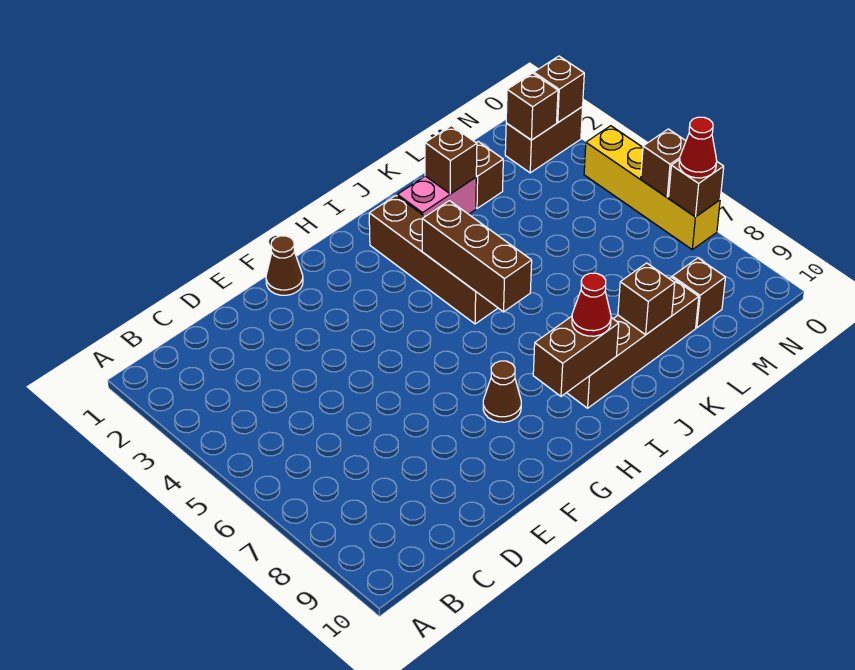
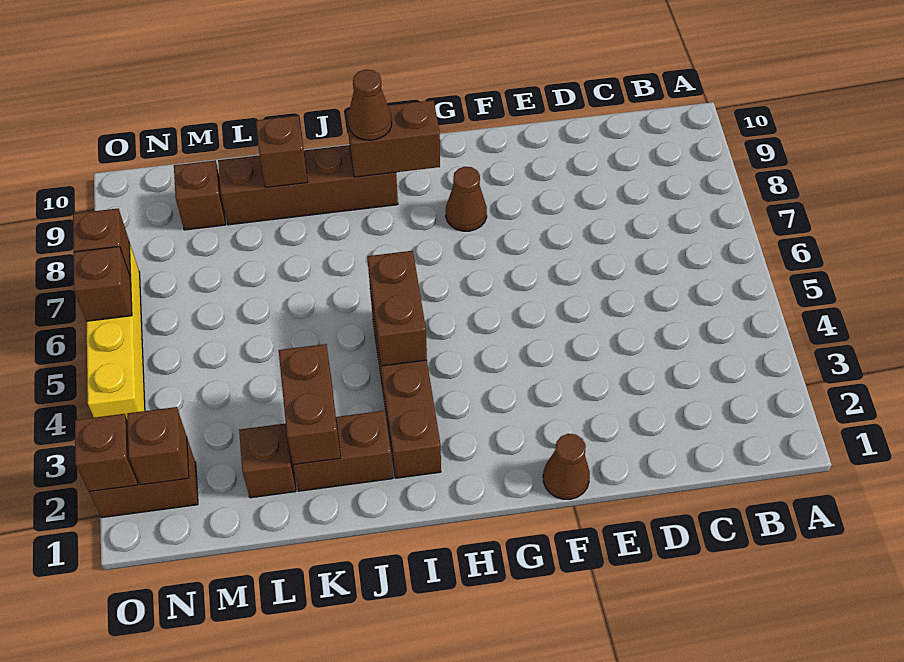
brown 1x3 brick [422,201,532,312] -> brown 1x2 brick [367,251,427,366]
red 1x1 cone [572,273,611,336] -> brown 1x1 cone [348,70,392,140]
pink 1x2 brick [397,176,476,216] -> brown 1x2 brick [293,411,393,491]
brown 1x1 brick [425,126,477,194] -> brown 1x2 brick [279,344,341,465]
red 1x1 cone [679,117,717,178] -> none

